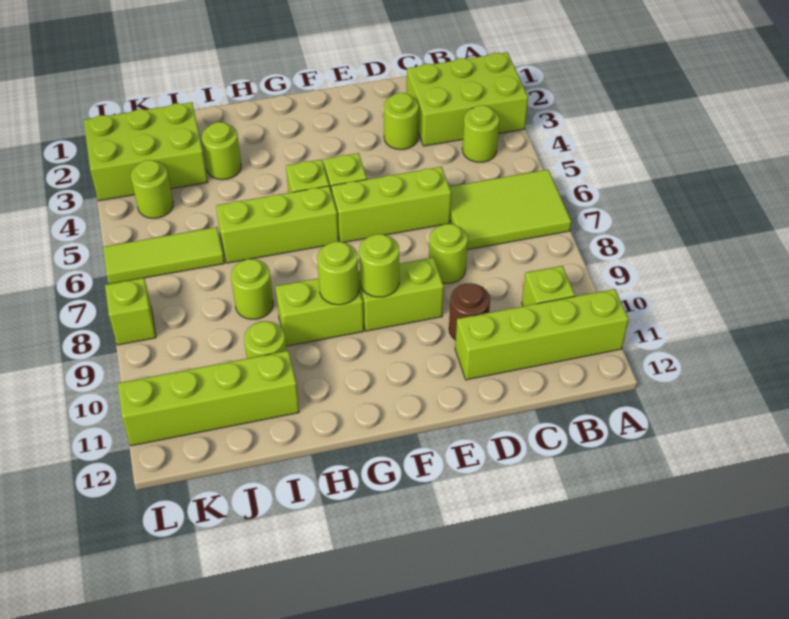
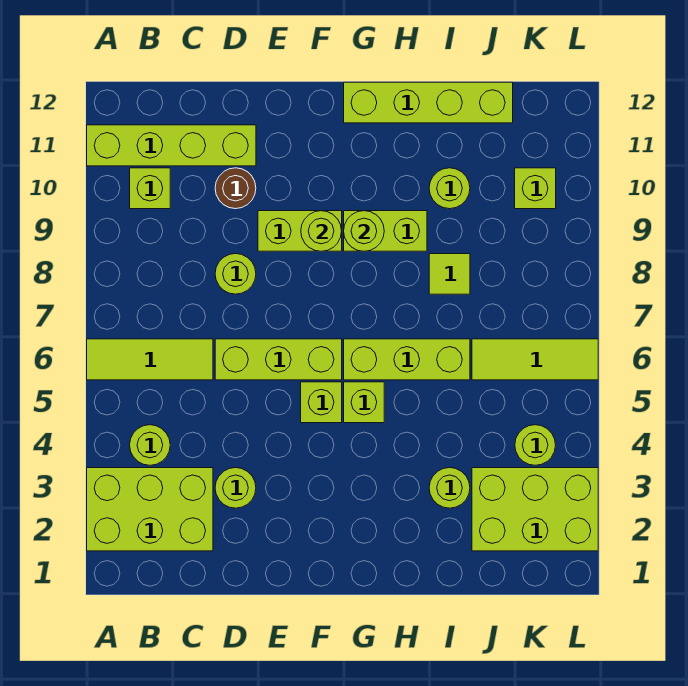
lime 2x3 tile [449,170,571,250] -> lime 1x3 tile [87,339,213,380]
lime 1x1 round brick [231,259,273,319] -> lime 1x1 tile [429,254,470,294]
lime 1x4 brick [118,351,299,446] -> lime 1x4 brick moved to [344,82,513,123]
lime 1x1 brick [105,278,156,345] -> lime 1x1 brick moved to [515,168,556,209]

